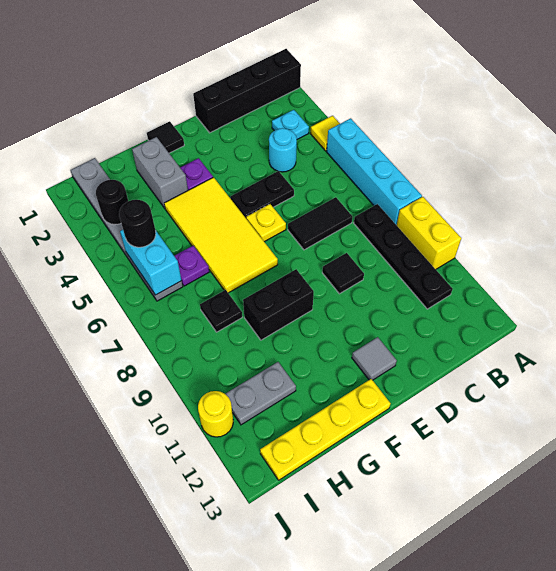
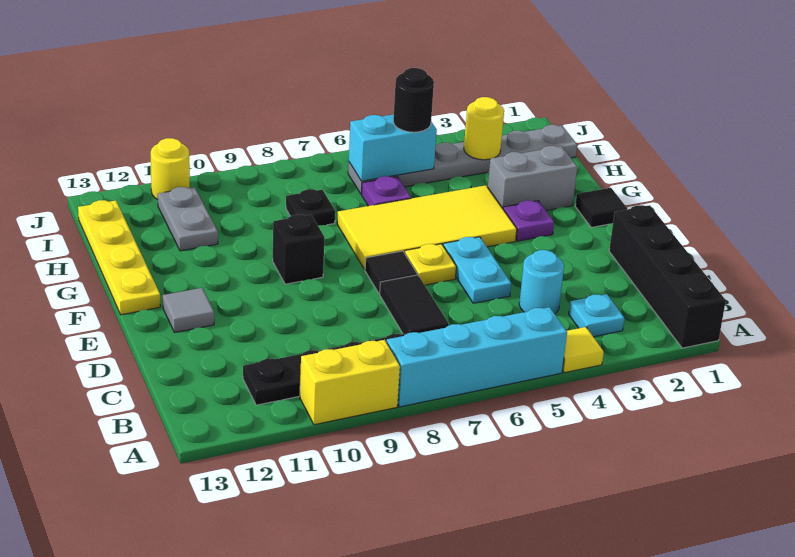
black 1x2 plate [230,171,294,218] -> cyan 1x2 plate [443,237,511,303]
black 1x1 tile [322,253,364,294] -> black 1x1 tile moved to [365,251,417,294]
black 1x2 brick [243,269,314,340] -> black 1x1 brick [273,214,325,284]
black 1x1 round brick [96,180,128,225] -> yellow 1x1 round brick [464,97,504,160]

